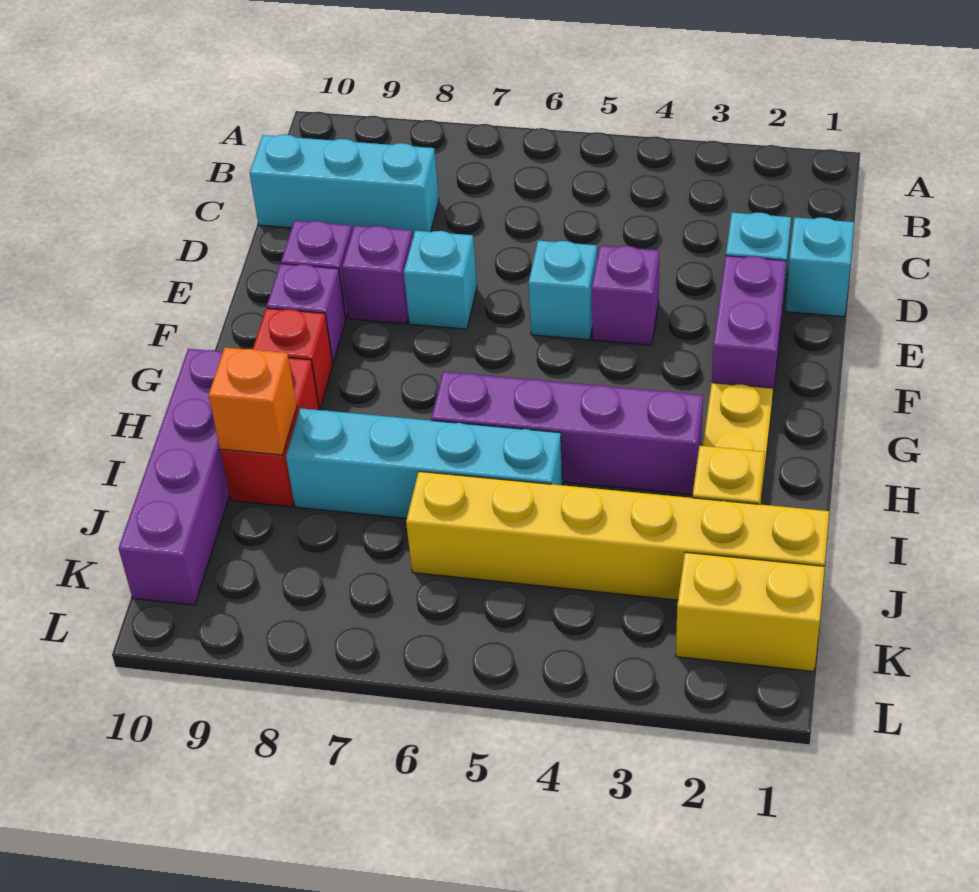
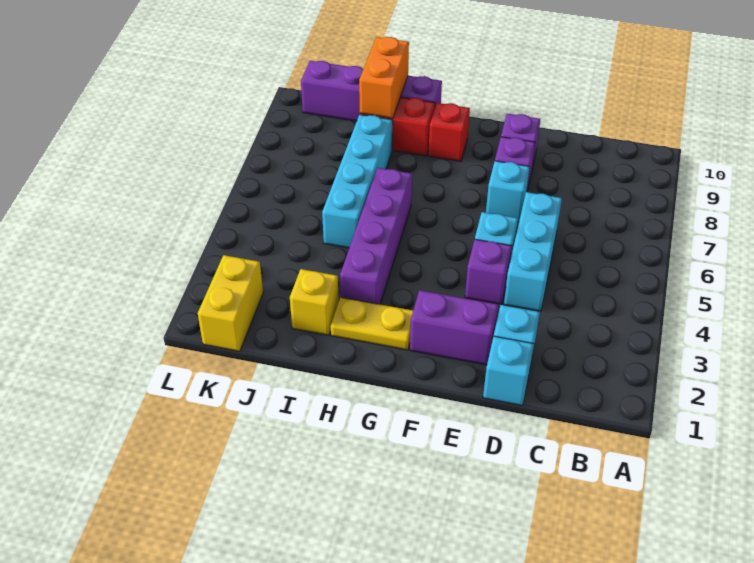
cyan 1x3 brick [250,134,439,236] -> cyan 1x3 brick moved to [504,192,562,311]
purple 1x1 brick [267,264,346,363] -> none
orange 1x1 brick [209,347,297,455] -> orange 1x2 brick [359,37,409,118]
yellow 1x6 brick [406,471,829,600] -> none

